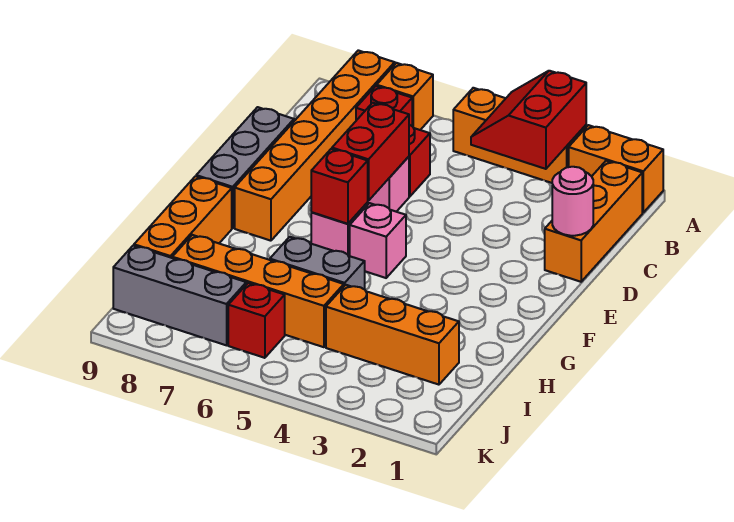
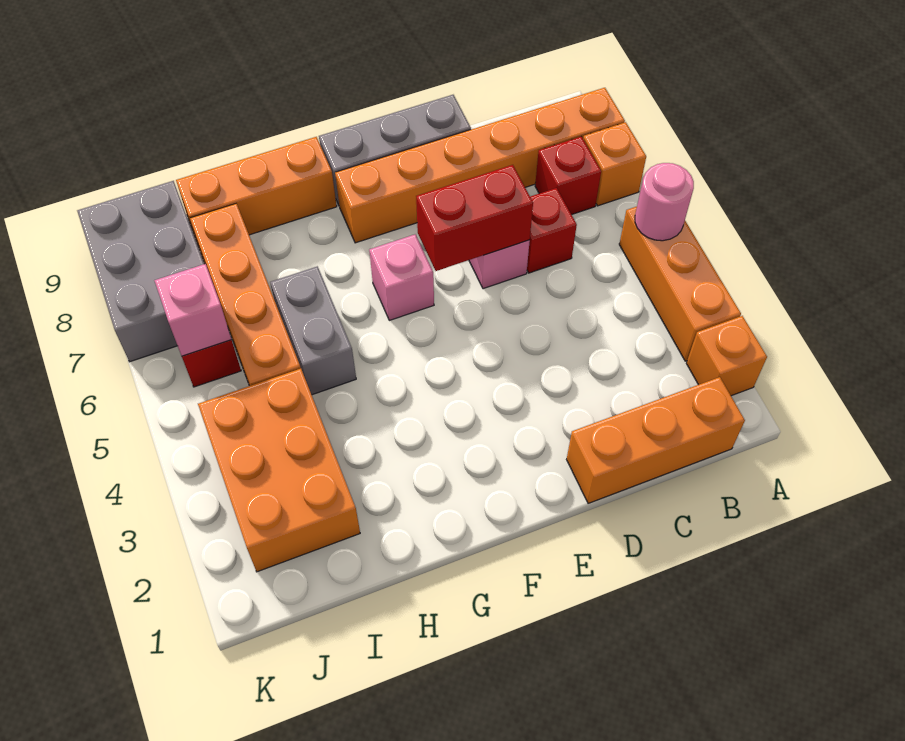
orange 1x2 brick [569,125,663,212] -> orange 1x1 brick [686,316,767,396]
red 2x2 slope [471,71,586,169] -> none
pink 1x1 round brick [552,167,593,236] -> pink 1x1 round brick moved to [635,163,694,241]
pink 1x1 brick [350,203,406,278] -> pink 1x1 brick moved to [154,264,231,356]
red 1x1 brick [311,149,368,224] -> none
orange 1x3 brick [326,285,459,385] -> orange 2x3 brick [198,369,360,572]
grey 1x3 brick [113,246,246,345] -> grey 2x3 brick [77,181,204,362]

